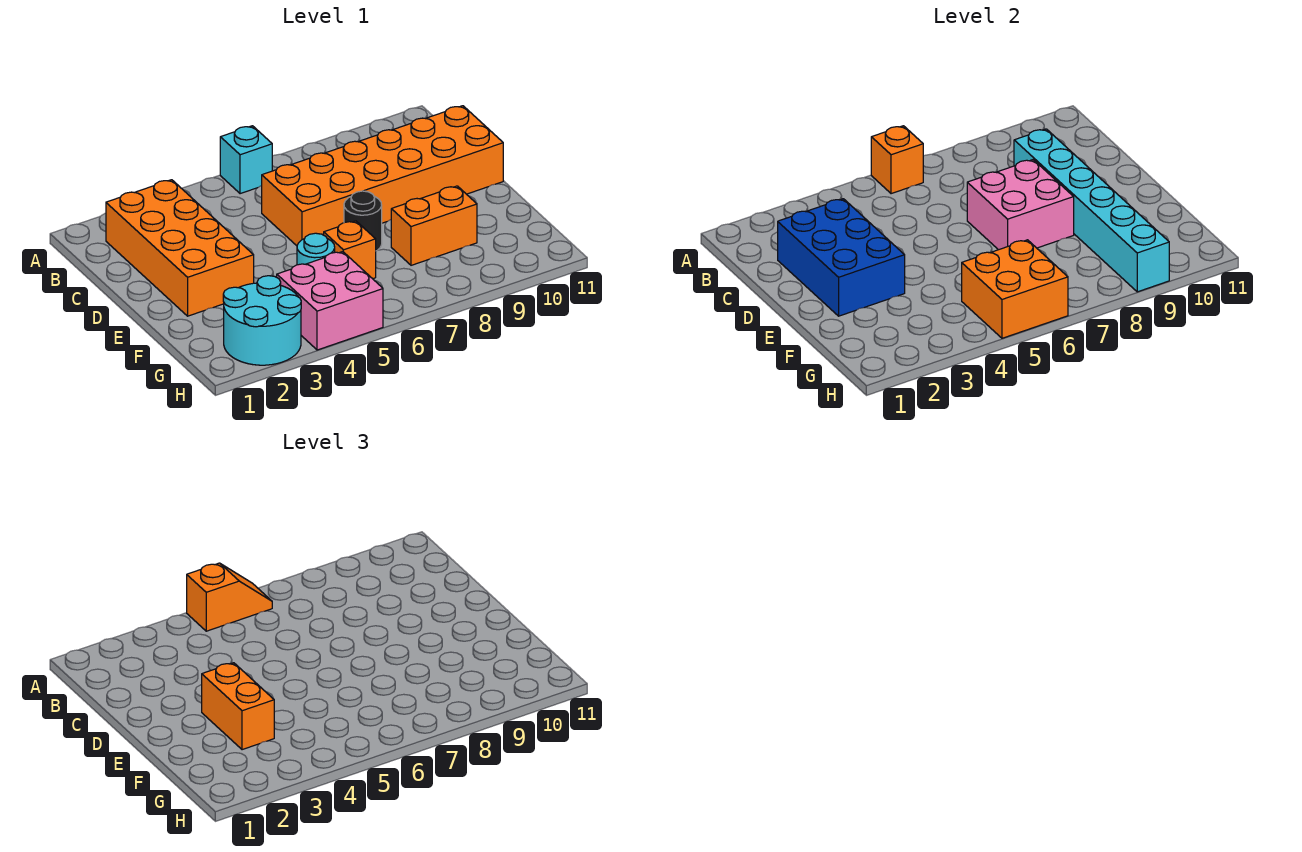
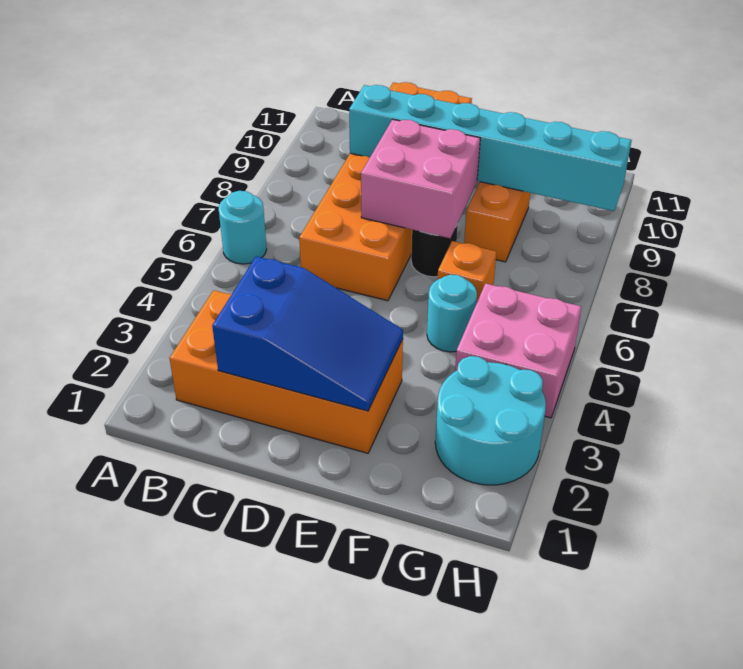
orange 1x2 slope [187,563,272,631] -> none
cyan 1x1 brick [220,126,272,194] -> cyan 1x1 round brick [219,191,267,264]
orange 1x1 brick [871,126,923,194] -> none
blue 2x3 brick [778,199,905,316] -> blue 2x3 slope [212,256,403,411]
orange 1x2 brick [202,663,274,750] -> none
orange 2x2 brick [962,240,1068,338] -> none

